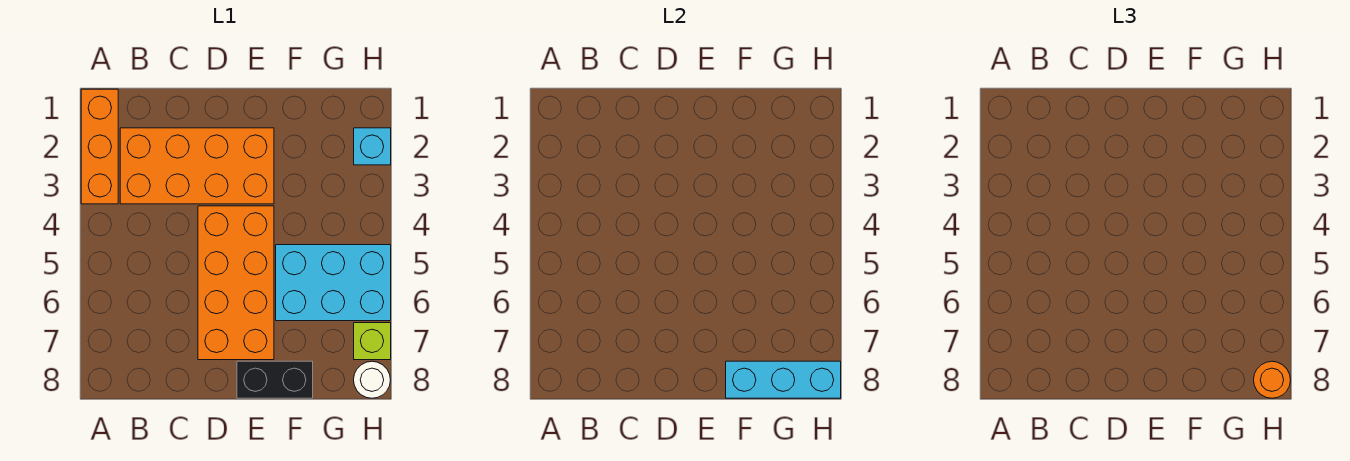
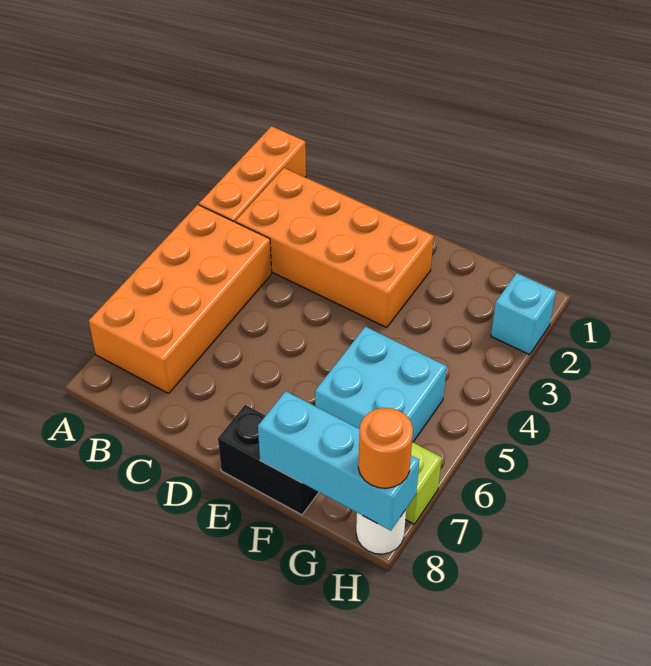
orange 2x4 brick [198,206,274,360] -> orange 2x4 brick moved to [89,205,272,393]
cyan 2x3 brick [276,245,391,321] -> cyan 2x2 brick [315,327,447,442]

